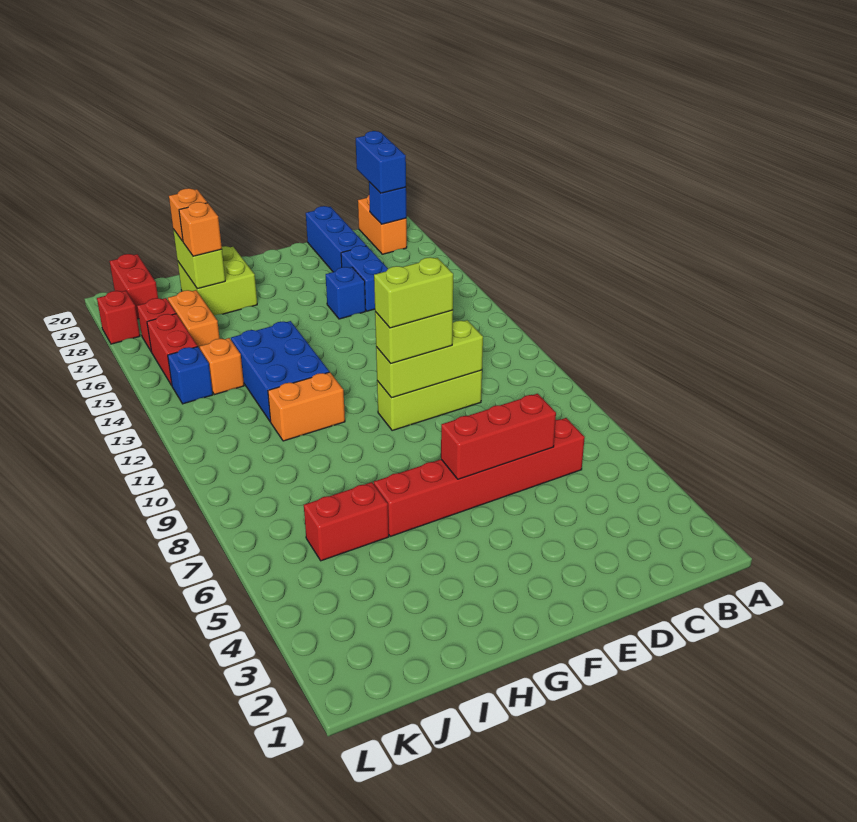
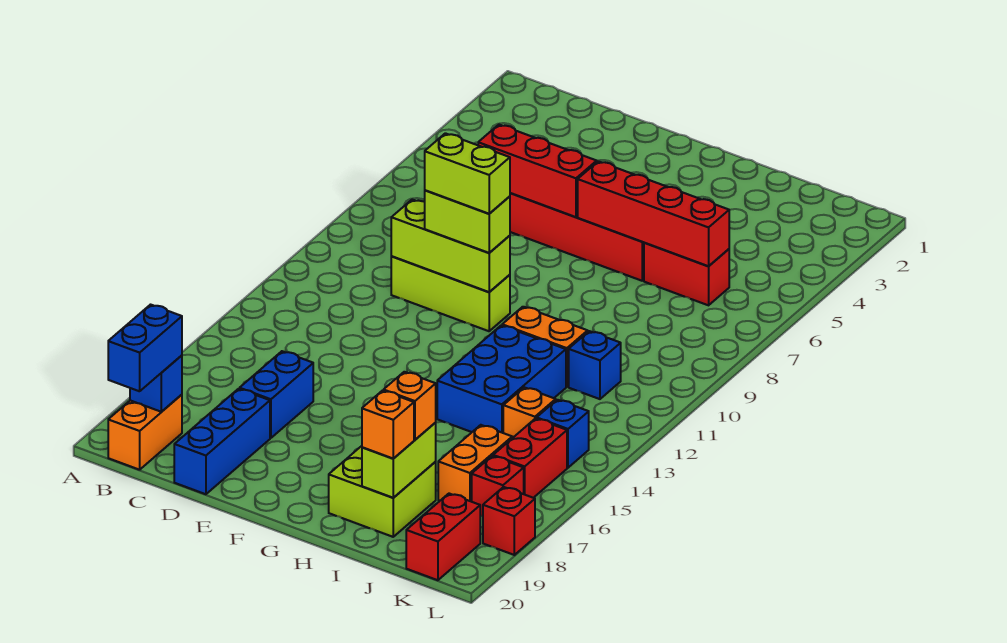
blue 1x1 brick [326,267,366,319] -> blue 1x1 brick moved to [569,331,621,399]
none -> red 1x4 brick [578,161,729,266]

